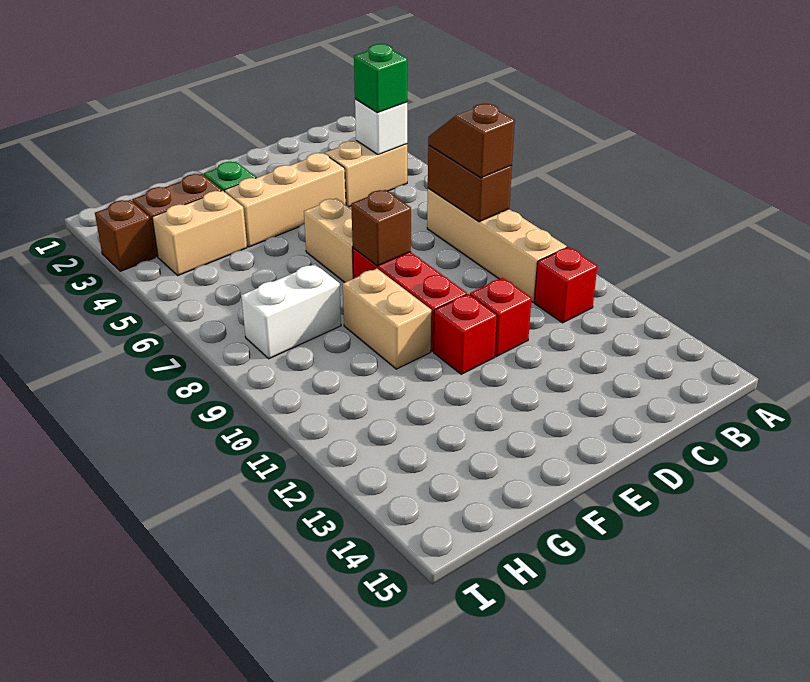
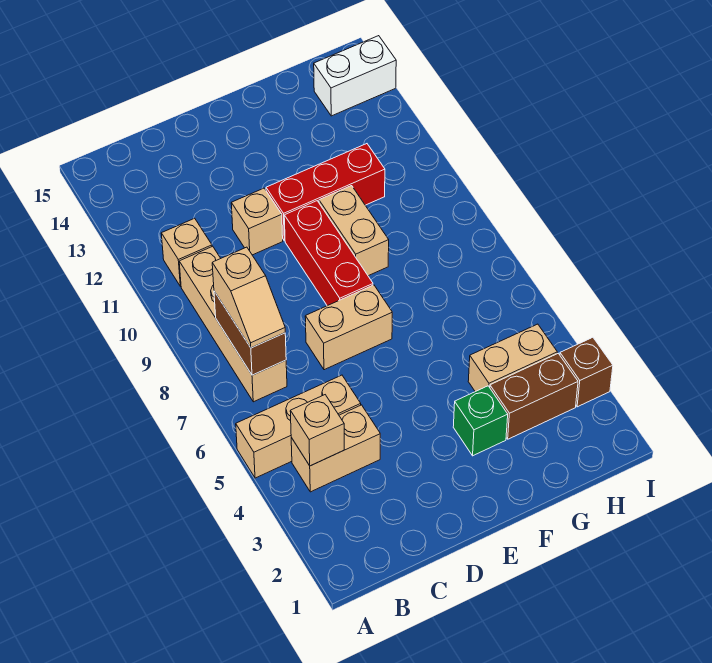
white 1x1 brick [355,99,407,155] -> tan 1x1 brick [290,395,344,466]
green 1x1 brick [354,44,407,113] -> none
brown 1x2 slope [428,104,515,178] -> tan 1x2 slope [212,247,285,348]
red 1x1 brick [534,247,597,323] -> tan 1x1 brick [161,218,212,287]
tan 1x3 brick [224,153,346,247] -> tan 1x3 brick moved to [236,375,361,478]
red 1x1 brick [470,278,532,357] -> tan 1x1 brick [231,188,283,255]
tan 1x2 brick [304,198,354,282] -> tan 1x2 brick turned to [305,285,392,370]
brown 1x1 brick [351,190,411,266] -> none
red 1x1 brick [434,294,497,374] -> red 1x3 brick [266,144,385,241]
white 1x2 brick [241,264,341,359] -> white 1x2 brick moved to [314,36,396,116]

